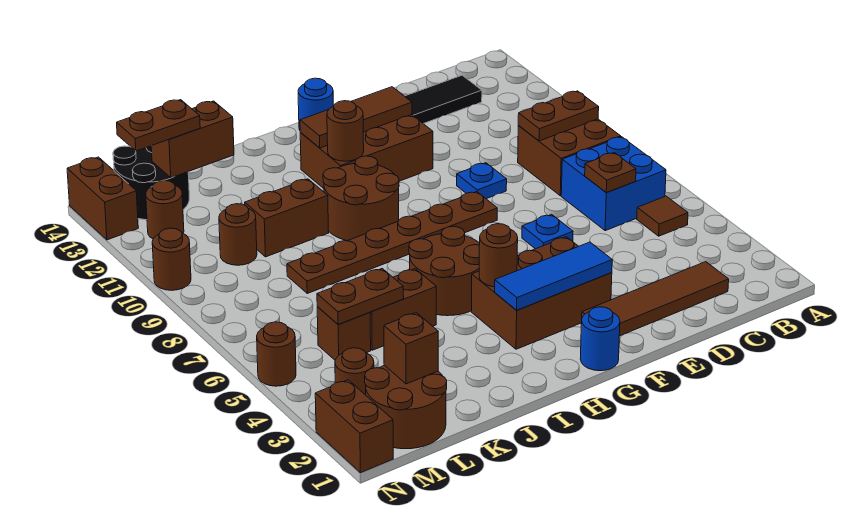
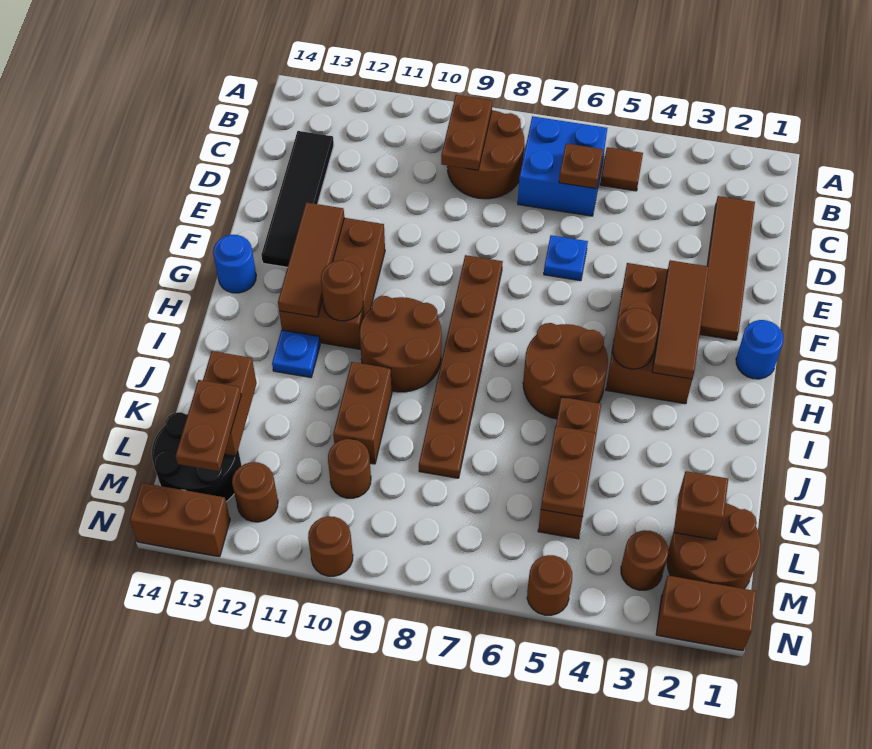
brown 2x2 brick [518,119,621,196] -> brown 2x2 round brick [448,110,524,199]
blue 1x1 plate [457,163,507,199] -> blue 1x1 plate moved to [272,330,320,378]
blue 1x3 tile [495,242,612,310] -> brown 1x3 tile [652,260,709,379]

